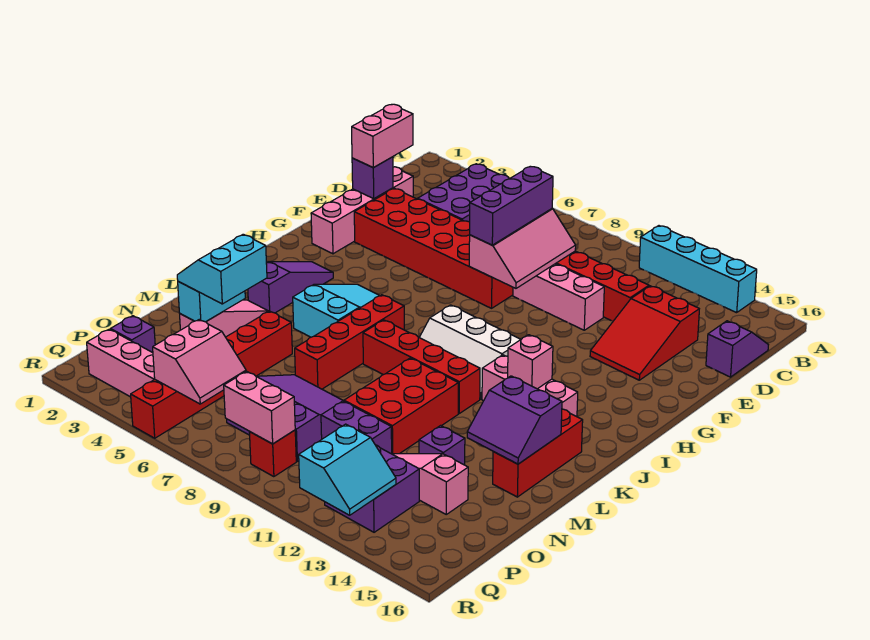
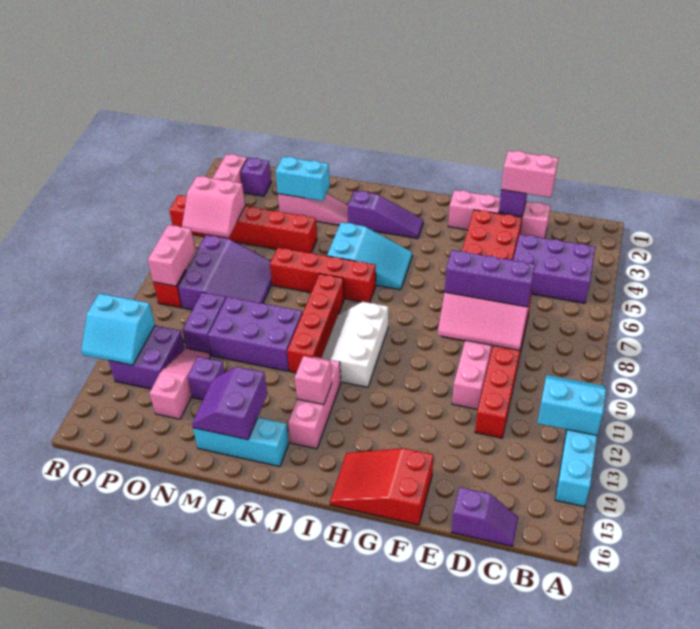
red 2x3 slope [590,286,699,380] -> red 2x3 slope moved to [330,448,433,525]
red 1x3 brick [493,409,583,497] -> cyan 1x3 brick [193,417,289,467]
red 2x3 brick [344,358,458,454] -> purple 2x3 brick [208,297,303,371]
cyan 2x2 slope [177,234,267,304] -> cyan 2x2 slope moved to [537,375,606,435]

